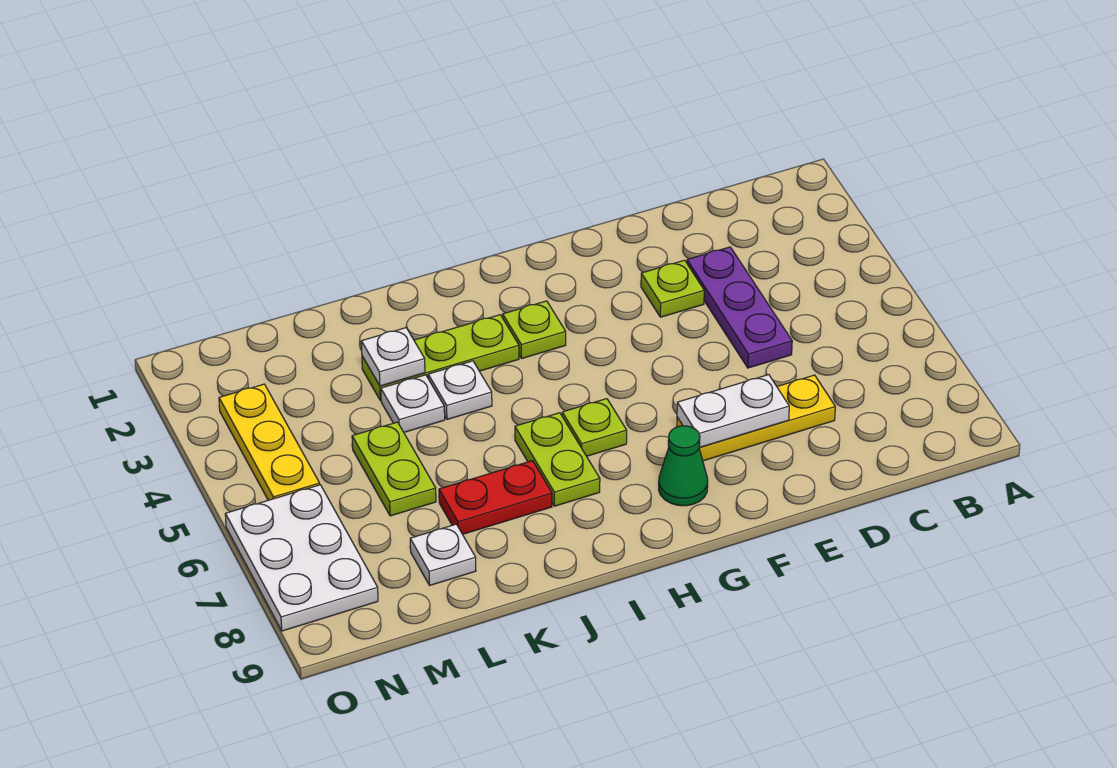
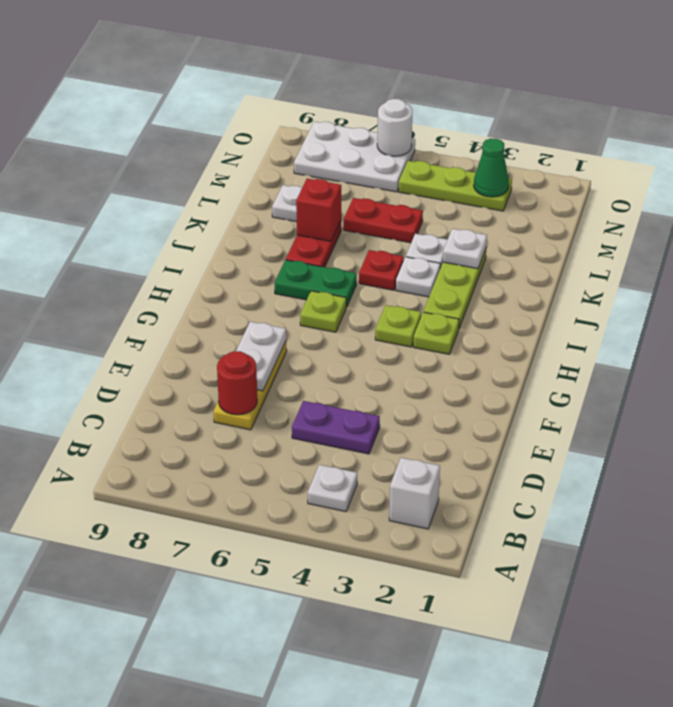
none -> white 1x1 brick [389,458,440,529]
none -> white 1x1 plate [308,465,357,512]
purple 1x3 plate [687,247,792,368] -> purple 1x2 plate [292,401,380,454]
none -> red 1x1 round brick [217,351,257,415]
lime 1x1 plate [641,260,704,317] -> lime 1x1 plate moved to [375,305,421,347]
green 1x1 cone [659,426,708,506] -> green 1x1 cone moved to [474,138,509,197]
lime 1x2 plate [515,413,600,506] -> green 1x2 plate [275,260,357,307]
none -> red 1x1 plate [359,250,404,290]
none -> red 1x1 brick [296,179,341,241]
lime 1x2 plate [352,422,436,516] -> red 1x2 plate [343,198,423,243]
yellow 1x3 plate [219,384,320,500] -> lime 1x3 plate [399,161,512,211]
none -> white 1x1 round brick [377,99,412,156]

